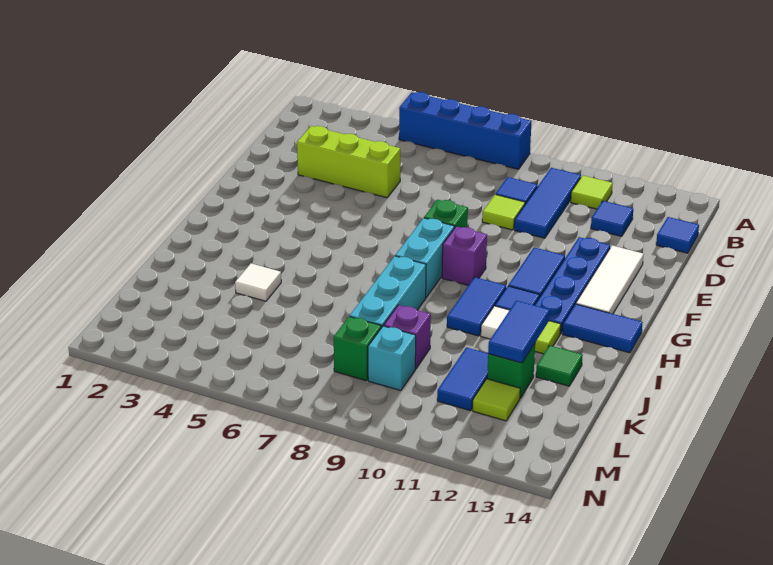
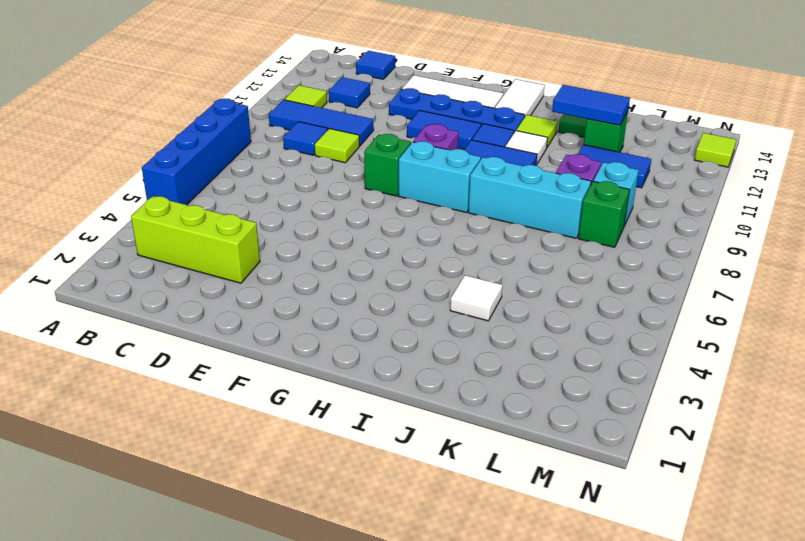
lime 1x3 brick [297,126,400,198] -> lime 1x3 brick turned to [131,196,260,283]
blue 1x2 tile [562,304,643,353] -> white 1x2 tile [495,79,545,116]
lime 1x1 tile [472,379,520,421] -> lime 1x1 tile moved to [695,133,736,167]

